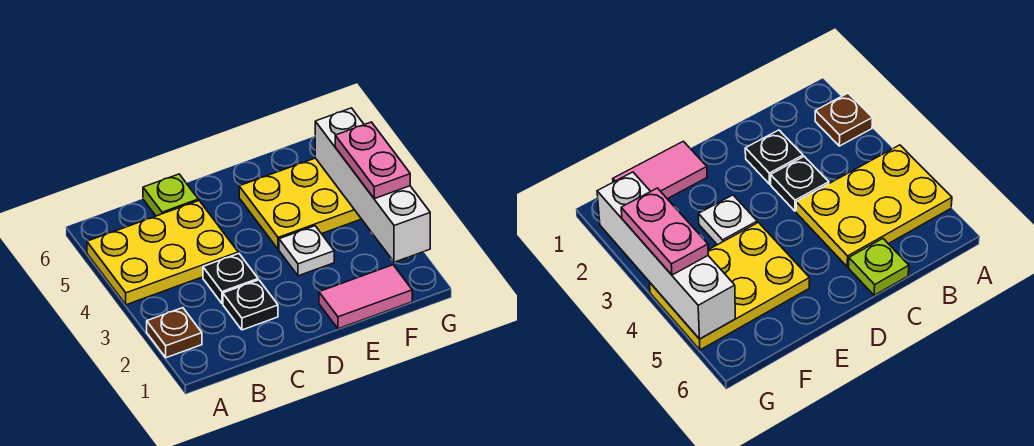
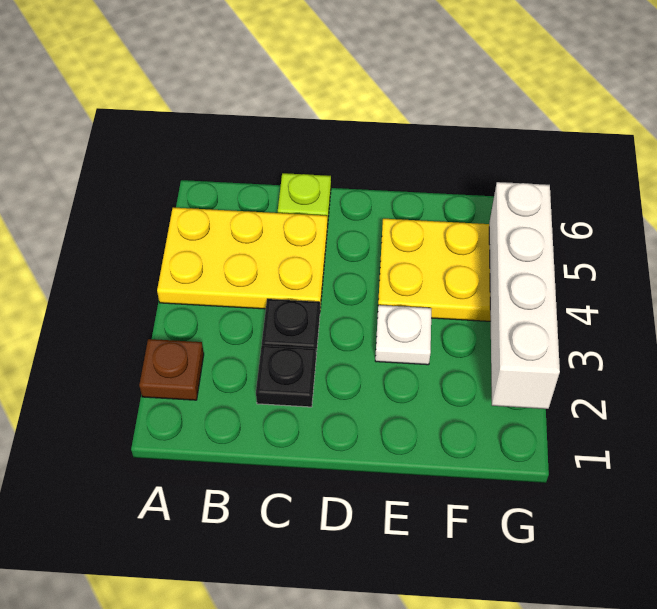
pink 1x2 tile [319,265,412,329] -> none
pink 1x2 plate [335,122,410,199] -> none

